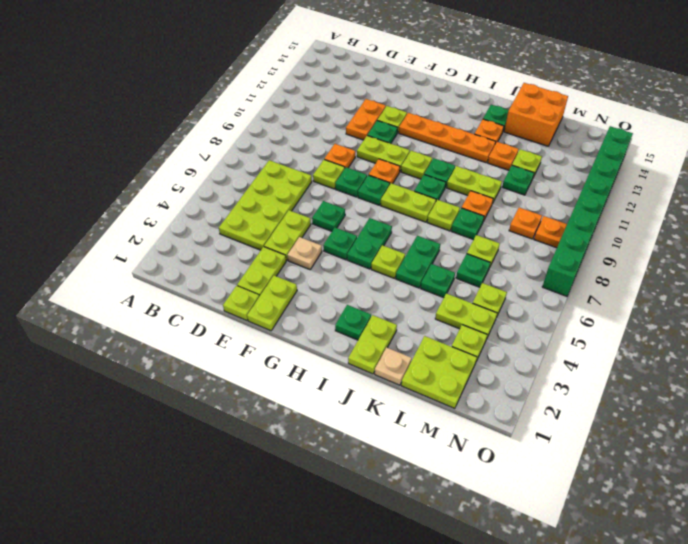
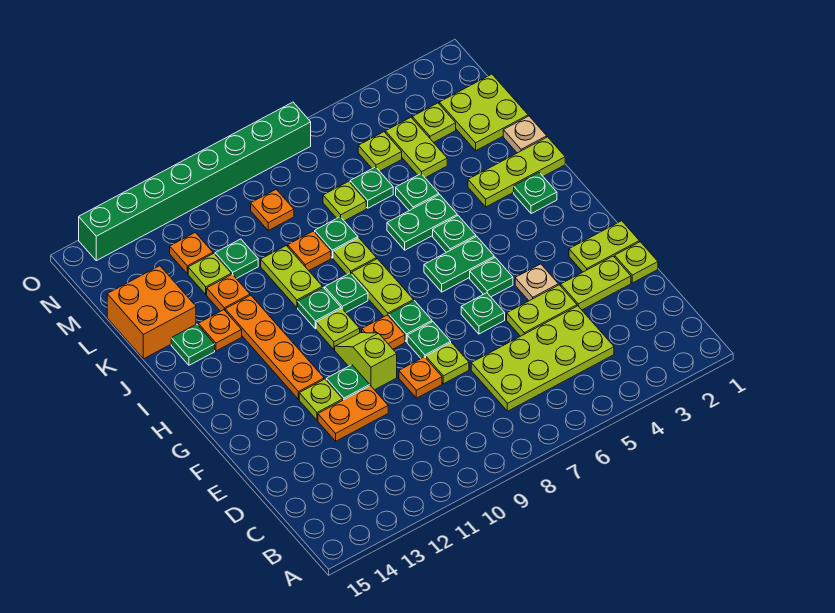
lime 1x2 plate [357,136,410,171] -> lime 1x2 slope [335,333,397,390]
lime 1x1 plate [371,245,405,278] -> green 1x1 plate [433,216,476,252]
lime 1x2 plate [348,315,397,374] -> lime 1x3 plate [468,137,565,207]
orange 1x1 plate [534,216,567,248] -> orange 1x1 plate moved to [170,233,213,274]

